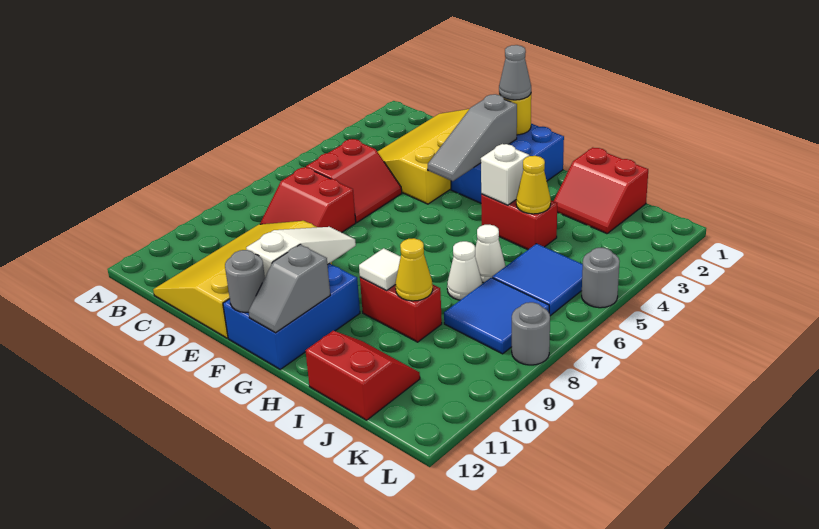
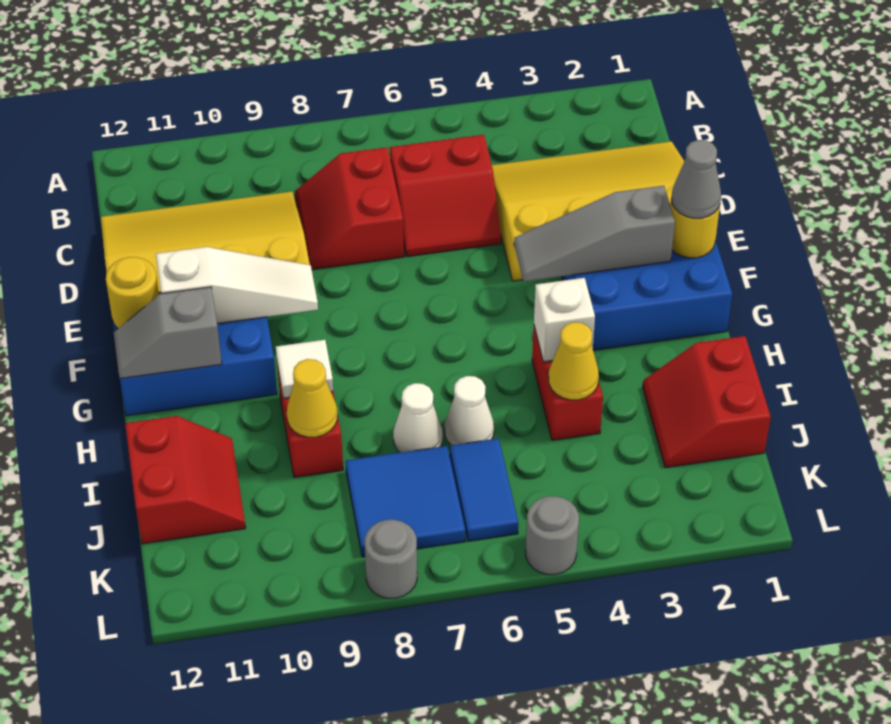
grey 1x1 round brick [225,250,265,313] -> yellow 1x1 round brick [106,257,159,328]
blue 2x2 tile [492,244,583,316] -> blue 1x2 tile [450,438,518,541]

